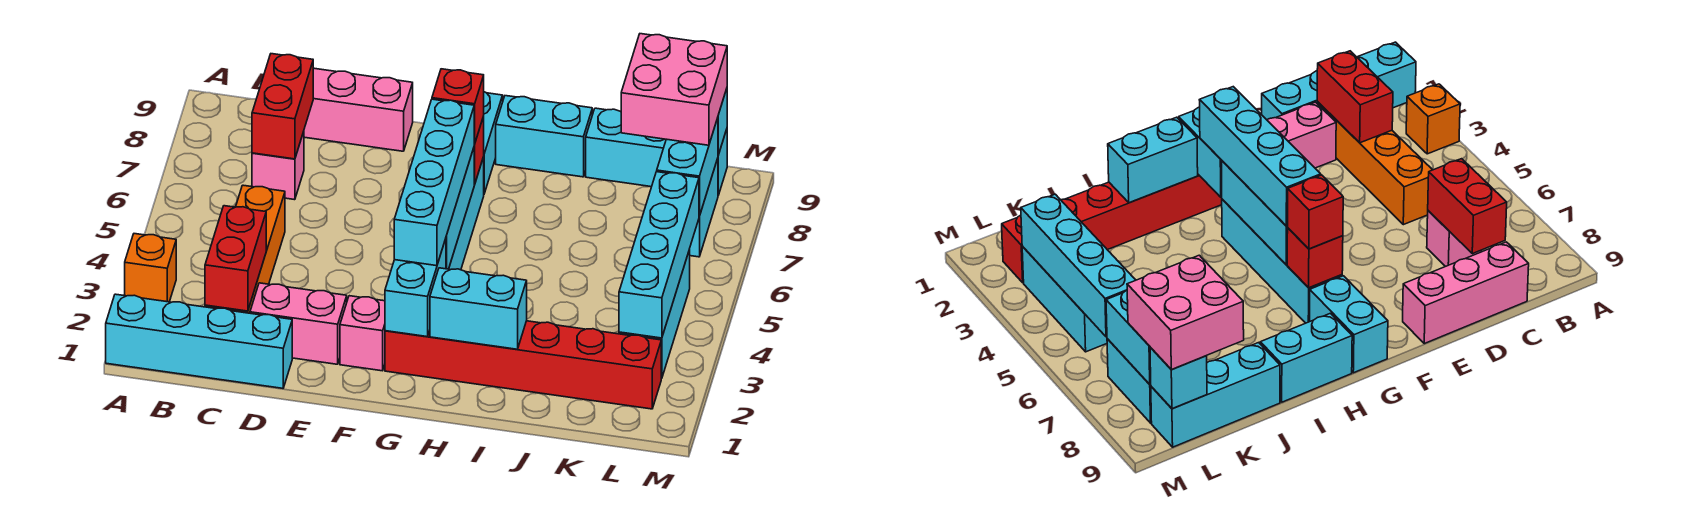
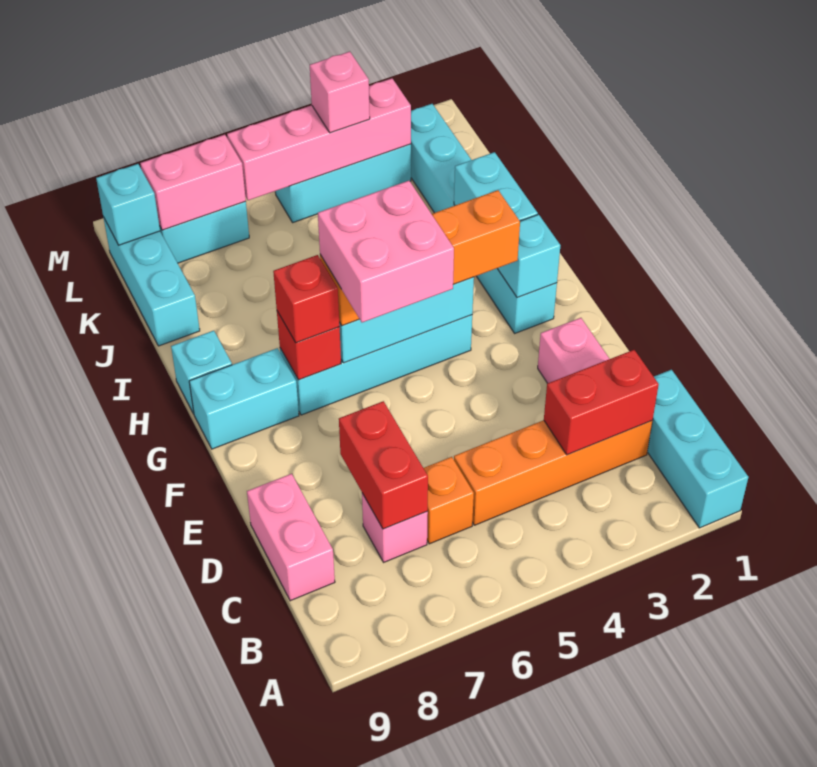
cyan 1x4 brick [106,294,292,388] -> cyan 1x3 brick [647,370,748,528]
orange 1x1 brick [125,234,176,302] -> orange 1x1 brick moved to [424,457,474,544]
red 1x2 brick [252,54,313,159] -> red 1x2 brick turned to [339,401,428,529]
pink 1x3 brick [304,68,413,151] -> pink 1x2 brick [247,474,335,601]
pink 1x1 brick [340,296,385,371] -> pink 1x1 brick moved to [310,52,370,133]
red 1x6 brick [385,321,661,409] -> cyan 1x6 brick [411,104,557,333]
cyan 1x2 brick [385,239,446,337] -> cyan 1x1 brick [497,214,560,297]
cyan 1x4 brick [394,99,475,266] -> orange 1x4 brick [320,190,520,326]
cyan 1x2 brick [496,96,592,177] -> cyan 1x1 brick [171,331,232,414]
pink 2x2 brick [621,34,727,145] -> pink 2x2 brick moved to [318,181,454,322]
cyan 1x4 brick [619,172,699,338] -> pink 1x4 brick [227,78,411,200]
cyan 1x2 brick [657,118,718,216] -> pink 1x2 brick [140,135,246,230]

